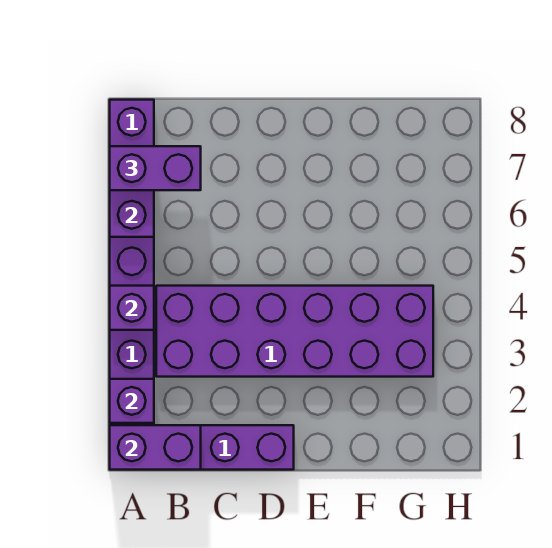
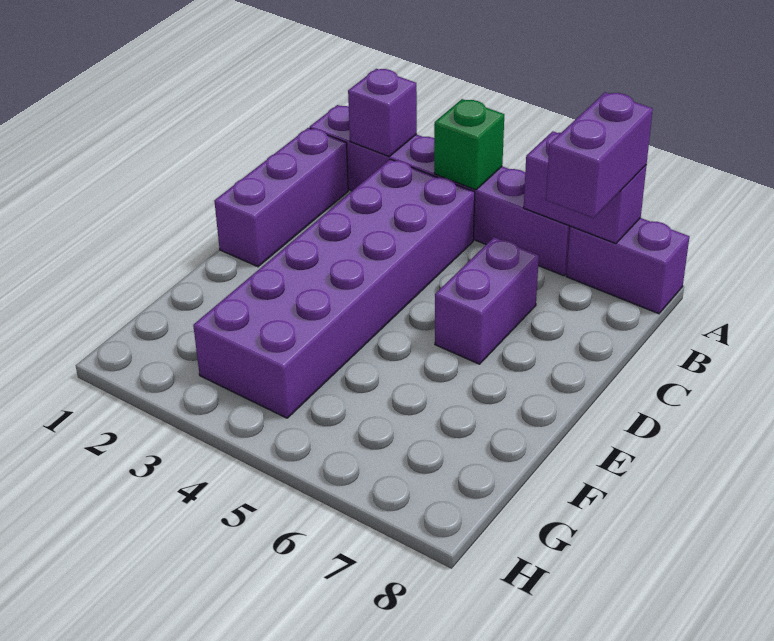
purple 1x2 brick [110,425,201,470] -> purple 1x2 brick moved to [435,237,539,364]
purple 1x1 brick [110,286,154,330] -> green 1x1 brick [434,99,504,190]

